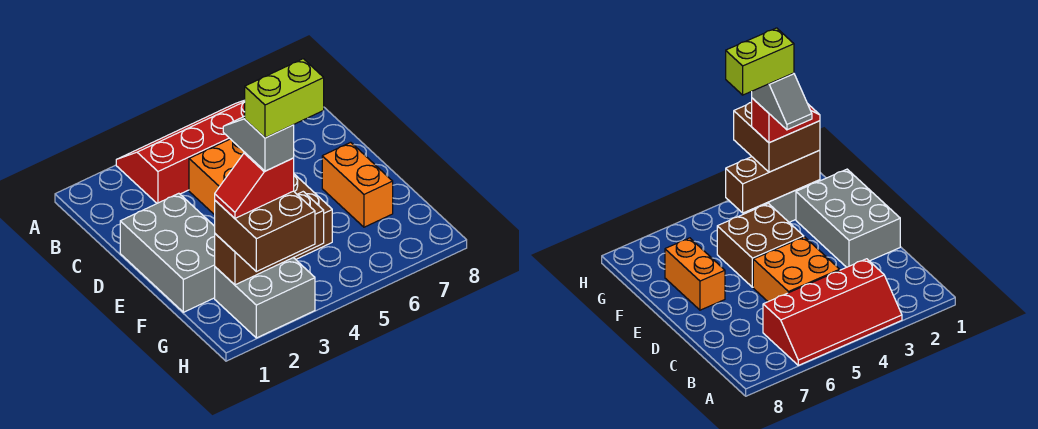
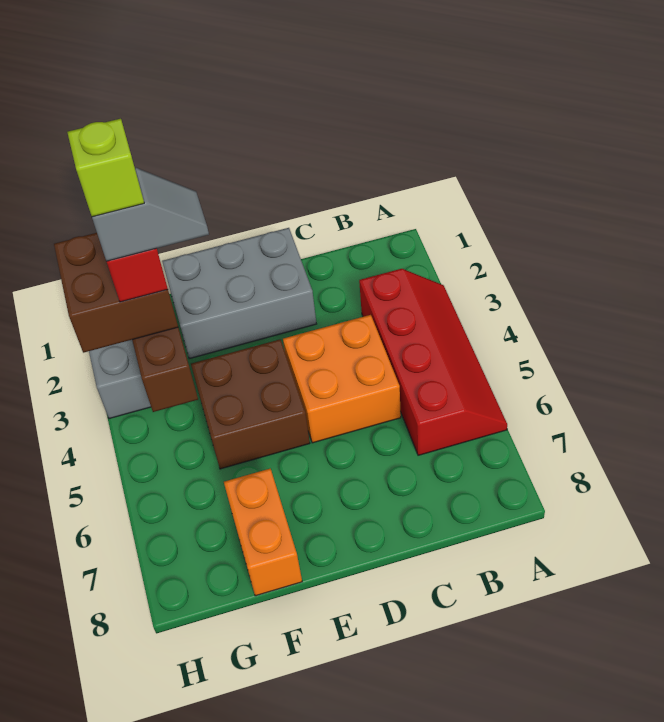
orange 1x2 brick [322,142,393,227] -> orange 1x2 brick turned to [224,469,302,596]
lime 1x2 brick [245,59,324,138] -> lime 1x1 brick [67,119,144,217]

